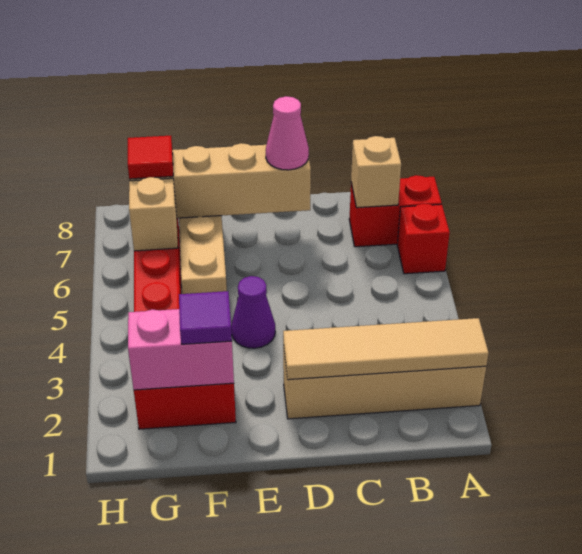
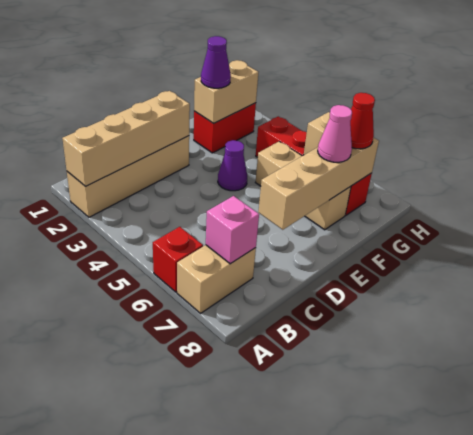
tan 1x4 tile [283,318,489,380] -> tan 1x4 brick [62,91,190,186]
red 1x2 brick [349,175,442,247] -> tan 1x2 brick [177,245,256,313]
tan 1x1 brick [351,136,401,208] -> pink 1x1 brick [206,196,259,264]
pink 1x1 cone [266,96,309,170] -> pink 1x1 cone moved to [318,105,352,162]
pink 1x2 brick [128,309,234,390] -> tan 1x2 brick [194,60,258,123]
purple 1x1 tile [179,291,232,344] -> purple 1x1 cone [201,36,231,88]
red 1x1 tile [128,136,173,179] -> red 1x1 cone [350,93,375,149]

